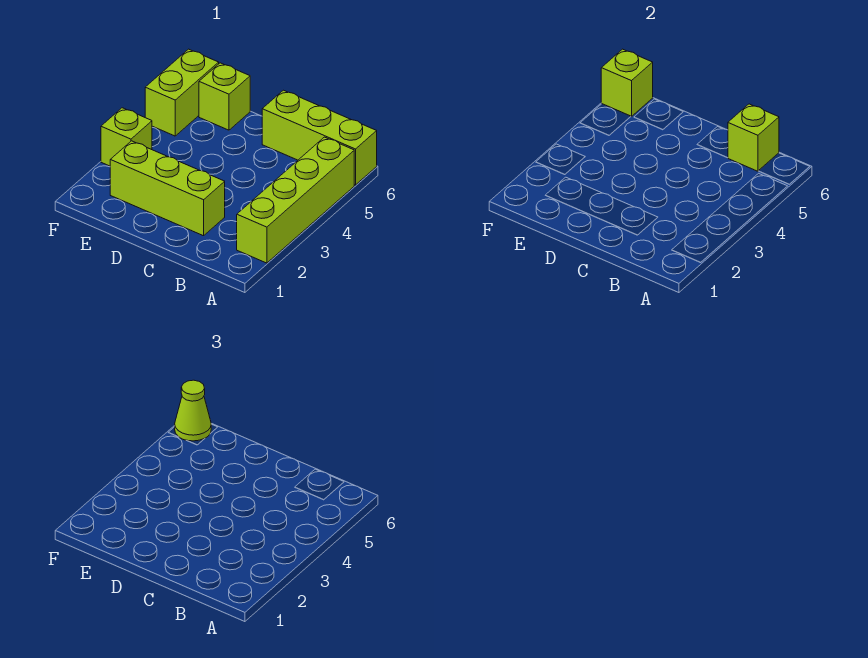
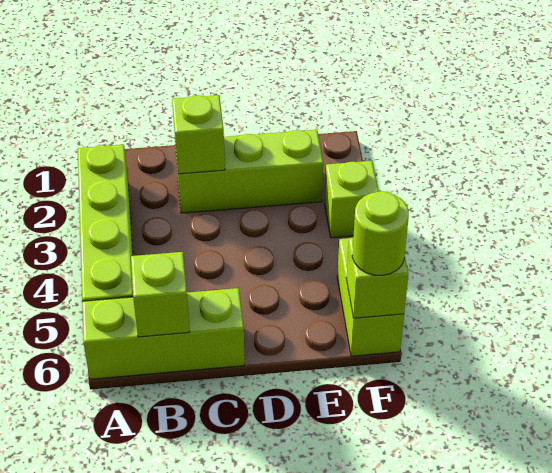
lime 1x1 brick [199,63,250,130] -> lime 1x1 brick moved to [172,95,225,174]
lime 1x1 cone [175,380,211,441] -> lime 1x1 round brick [352,191,409,275]

